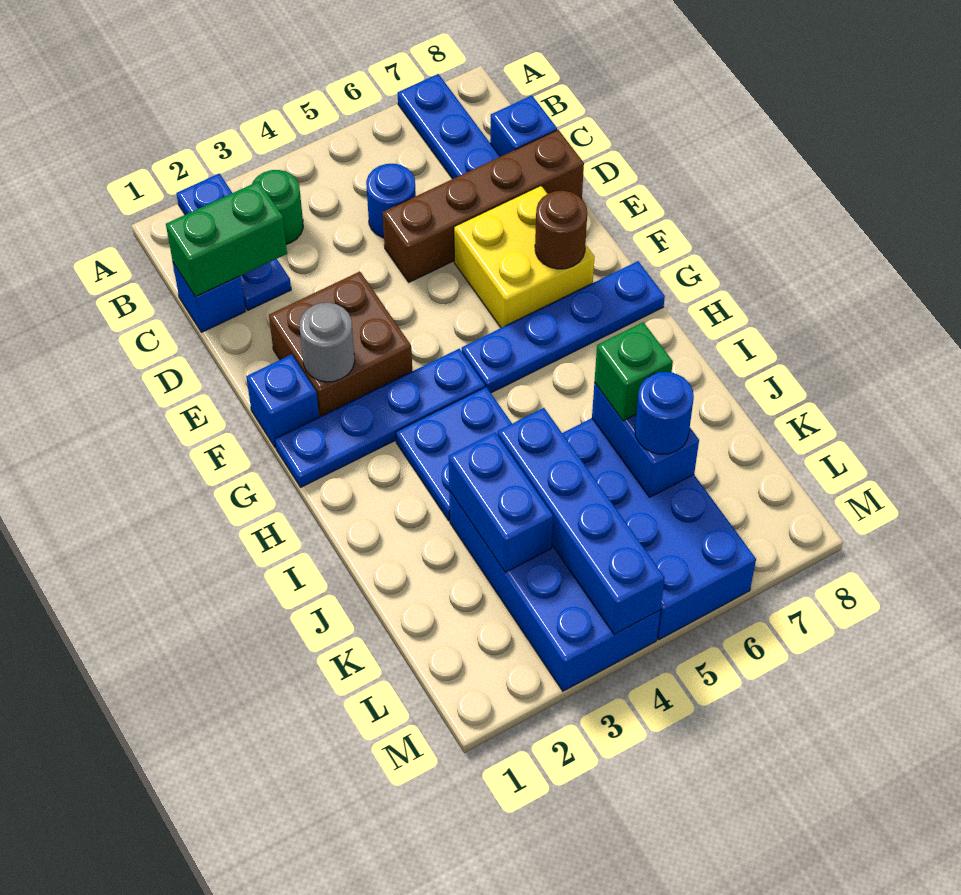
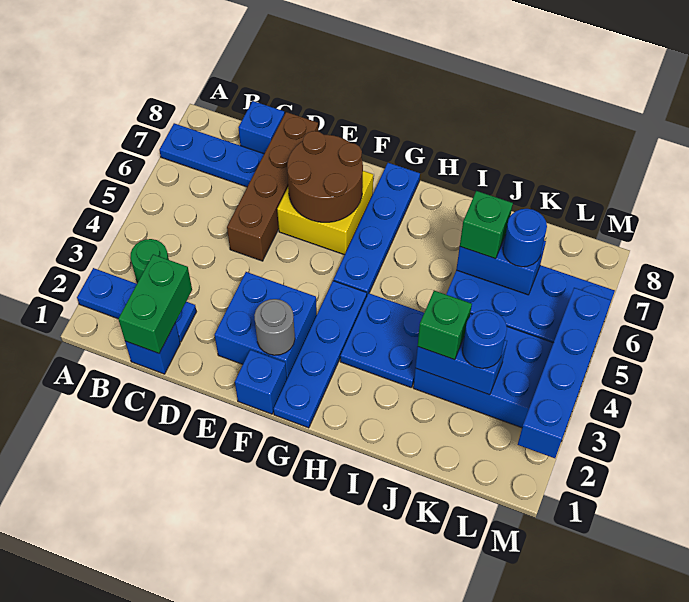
blue 1x1 round brick [366,164,416,238] -> blue 1x1 round brick moved to [462,310,507,368]
brown 2x2 brick [269,272,412,417] -> blue 2x2 brick [215,272,317,378]
brown 1x1 round brick [535,191,587,269] -> brown 2x2 round brick [287,131,363,222]
none -> green 1x1 brick [418,291,472,360]
blue 1x4 brick [498,408,665,635] -> blue 1x4 brick turned to [518,288,611,458]

